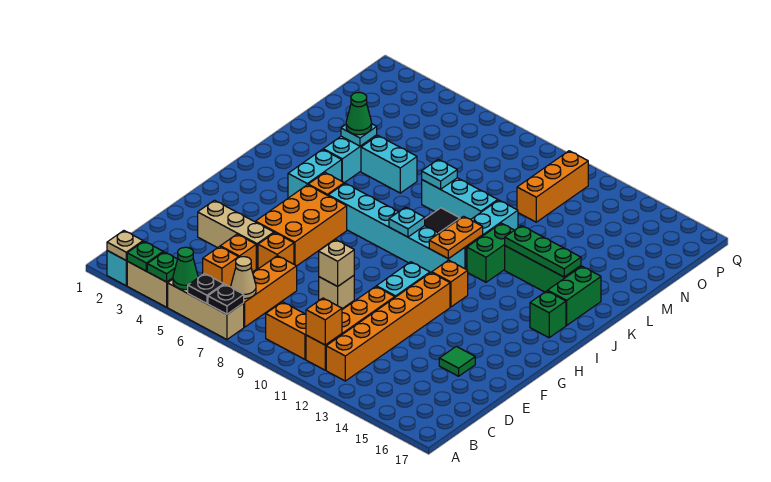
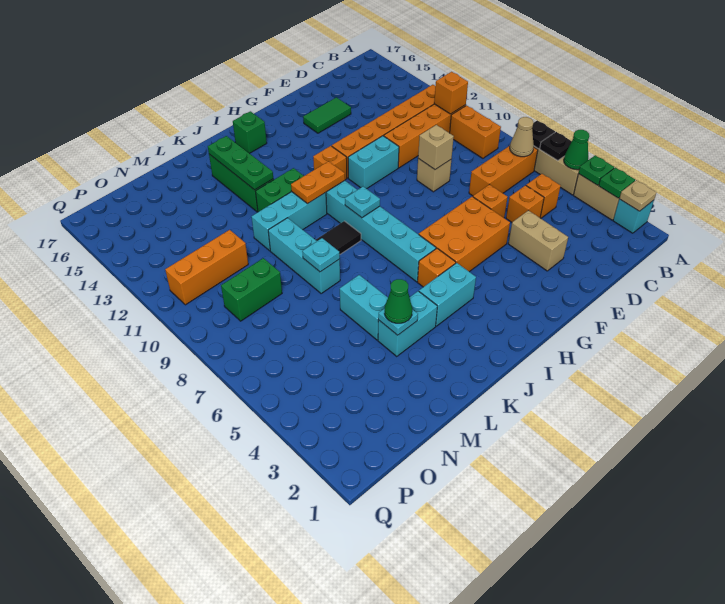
tan 1x3 brick [198,200,274,269] -> tan 1x2 brick [508,210,568,271]
green 1x1 tile [439,346,475,376] -> green 1x2 tile [303,97,351,133]
green 1x2 brick [548,266,601,325] -> green 1x2 brick moved to [221,258,282,321]

